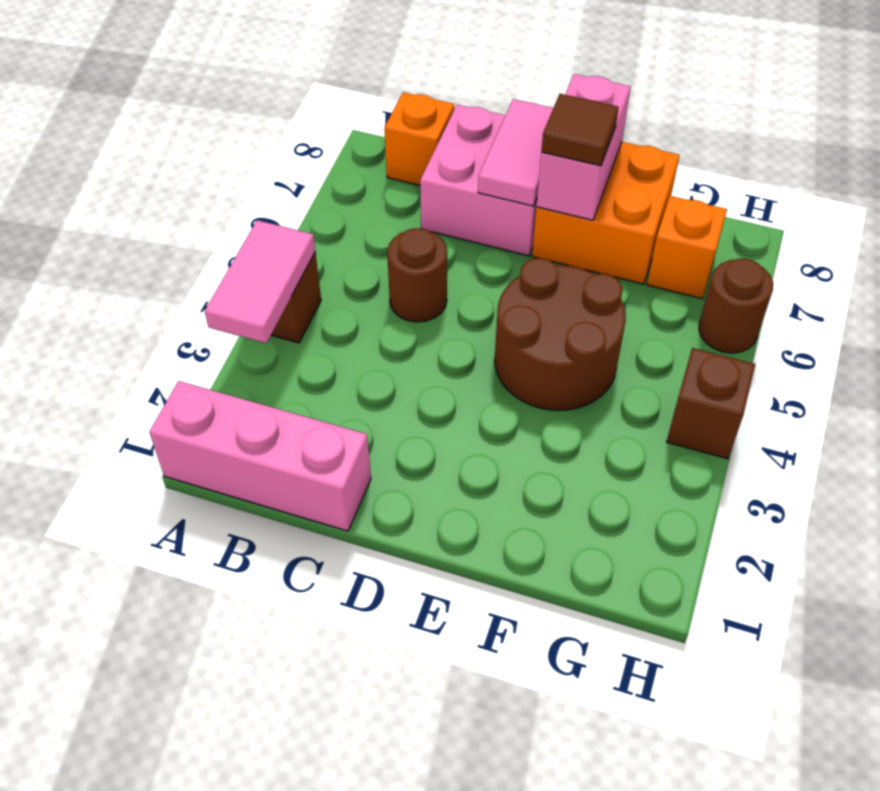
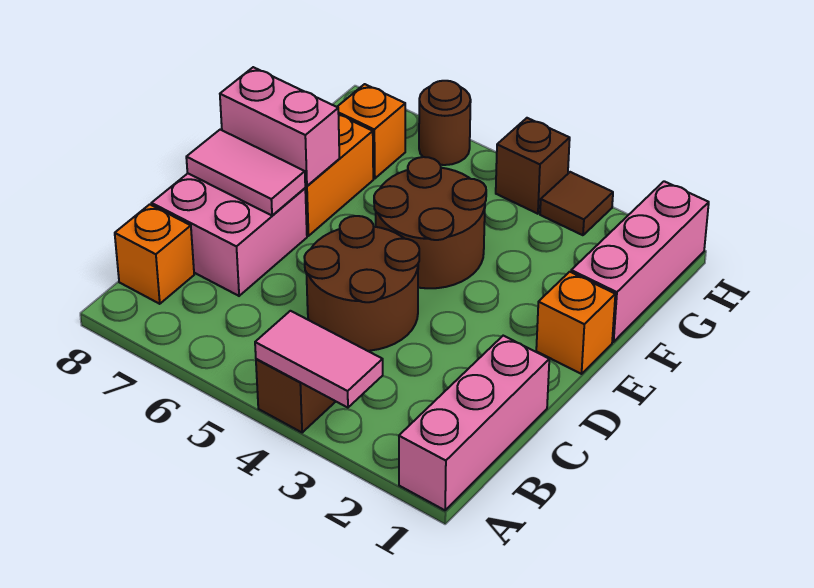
brown 1x1 round brick [387,228,447,322] -> brown 2x2 round brick [304,216,419,351]
none -> orange 1x1 brick [536,272,615,374]
brown 1x1 tile [541,94,619,166] -> brown 1x1 tile moved to [540,172,613,235]
none -> pink 1x3 brick [571,181,709,342]

